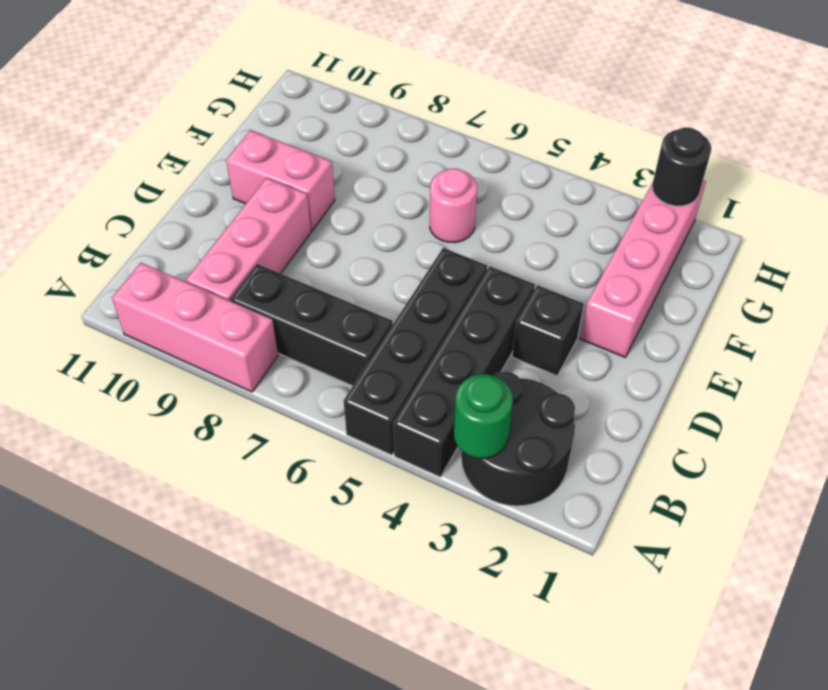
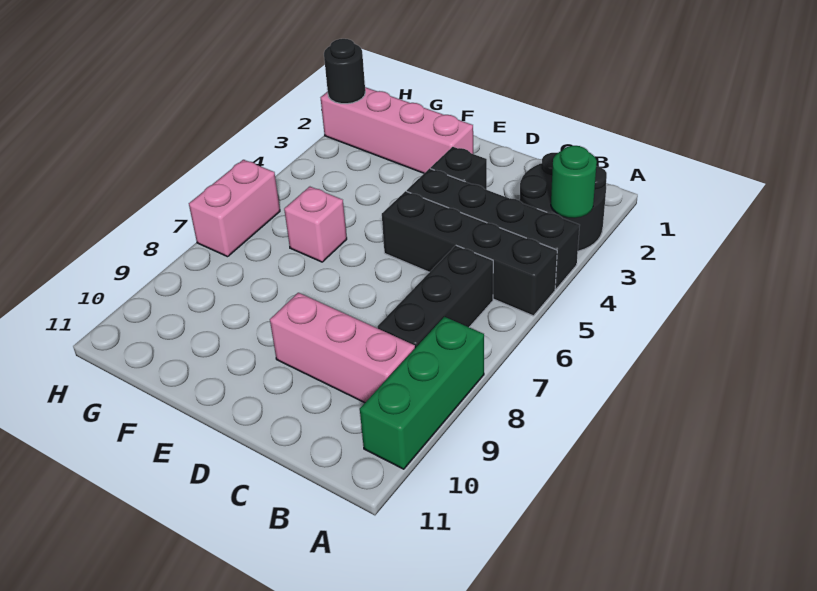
pink 1x3 brick [112,263,278,392] -> green 1x3 brick [360,317,484,469]
pink 1x2 brick [226,130,335,230] -> pink 1x2 brick moved to [189,160,280,257]
pink 1x1 round brick [430,168,477,243] -> pink 1x1 brick [284,187,347,262]

